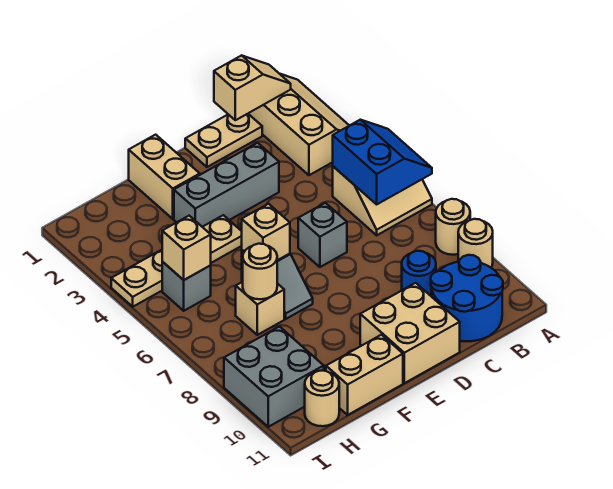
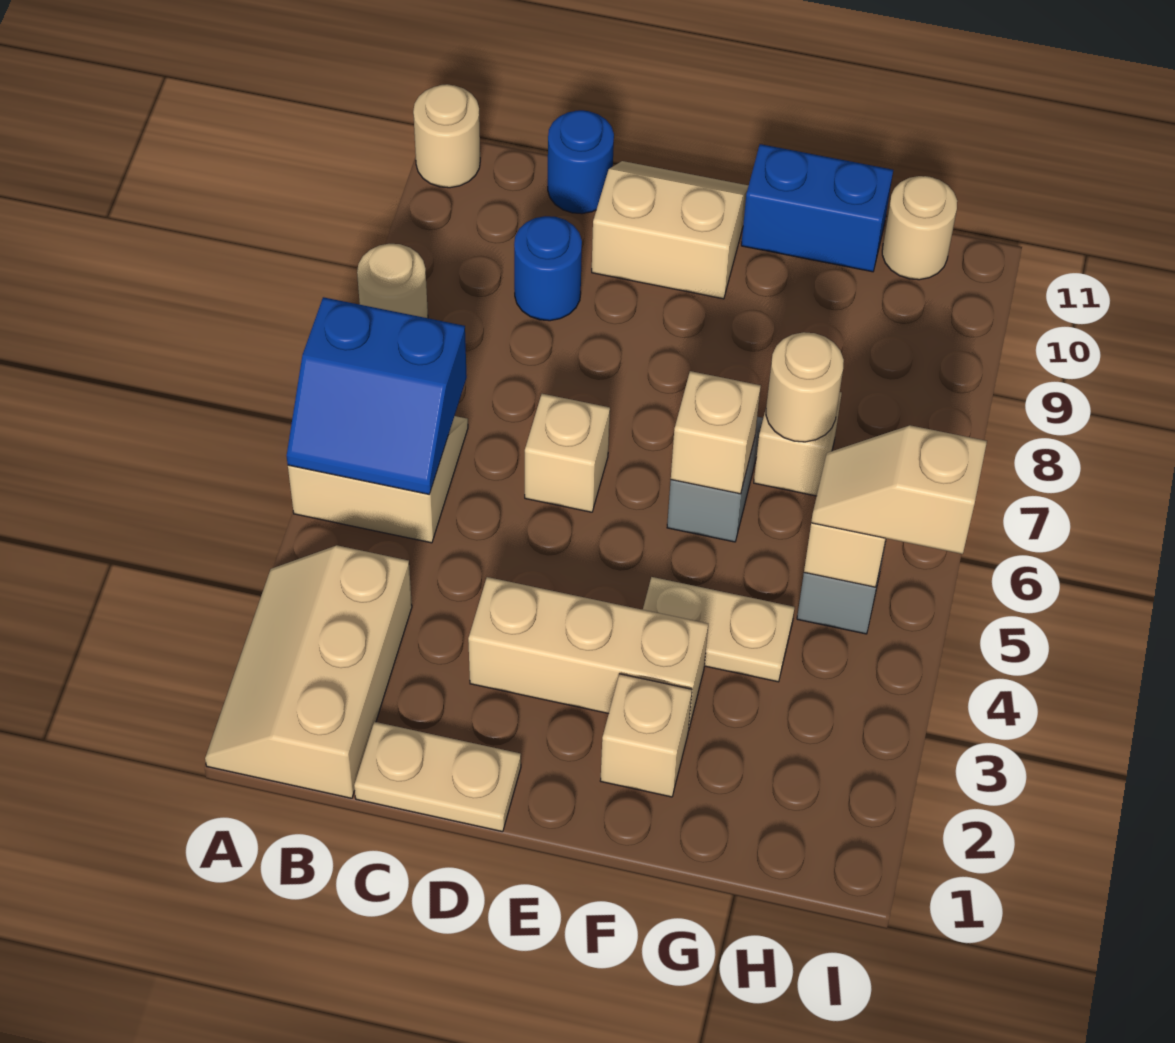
blue 2x2 slope [333,120,432,204] -> blue 2x2 slope turned to [287,297,467,495]
tan 1x1 round brick [458,219,493,267] -> tan 1x1 round brick moved to [413,84,480,188]
tan 1x2 slope [214,55,291,120] -> tan 1x2 slope moved to [811,425,987,554]
blue 2x2 round brick [431,255,503,341] -> blue 1x1 round brick [548,110,614,214]
grey 1x3 brick [174,143,279,227] -> tan 1x3 brick [468,577,708,730]
grey 1x1 brick [298,203,347,267] -> tan 1x1 brick [525,394,610,512]
tan 2x2 brick [360,283,460,383] -> tan 2x2 slope [592,161,749,299]
tan 1x2 brick [129,135,200,219] -> tan 1x1 brick [600,674,692,797]
tan 1x4 plate [111,215,242,307] -> tan 1x2 plate [643,577,795,682]
tan 1x2 brick [326,335,403,415] -> blue 1x2 brick [741,144,893,272]
grey 2x2 brick [224,327,324,427] -> none

